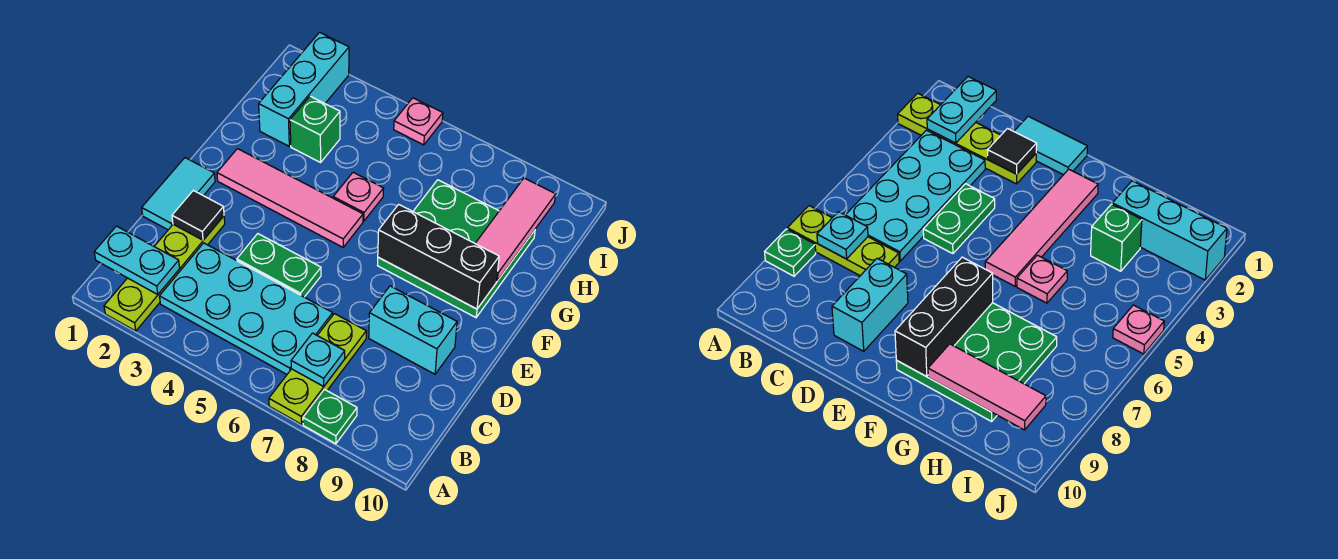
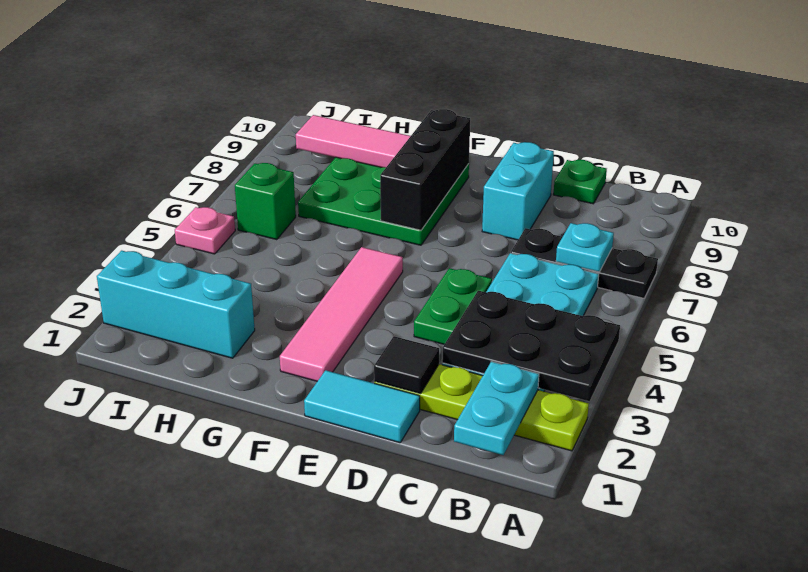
none -> black 2x3 plate [442,291,620,401]
lime 1x3 plate [269,314,366,424] -> black 1x3 plate [511,228,658,298]
green 1x1 plate [303,390,357,444] -> green 1x1 plate moved to [553,160,607,204]
pink 1x1 plate [333,172,384,221] -> none
green 1x1 brick [290,96,340,162] -> green 1x1 brick moved to [234,163,296,240]

